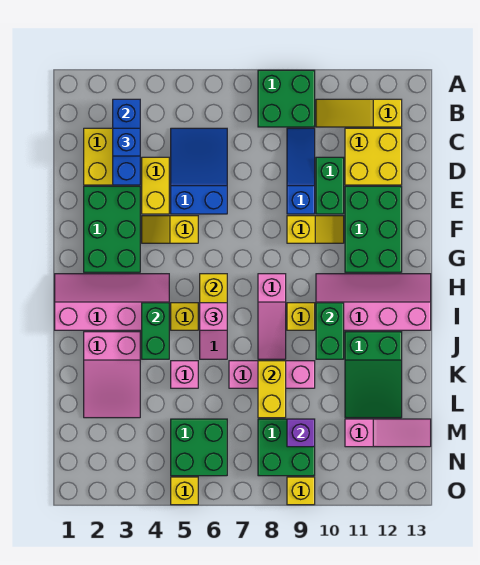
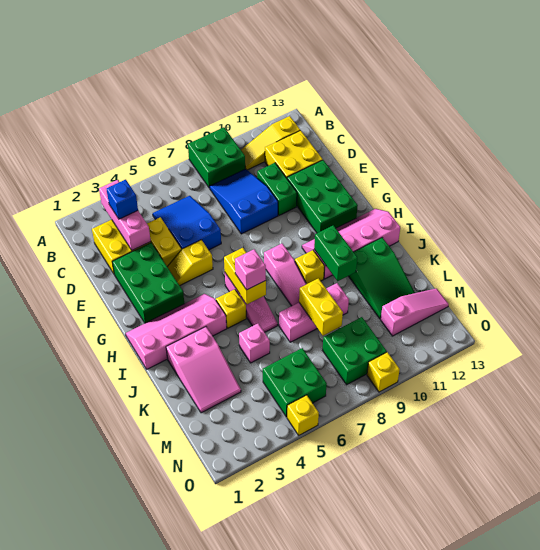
blue 1x3 brick [113,99,140,185] -> pink 1x3 brick [99,180,151,250]
blue 1x3 slope [287,128,315,214] -> blue 2x3 slope [210,169,278,234]
yellow 1x2 slope [287,216,344,243] -> none
green 1x2 brick [142,303,169,359] -> none
purple 1x1 brick [287,419,315,447] -> none

